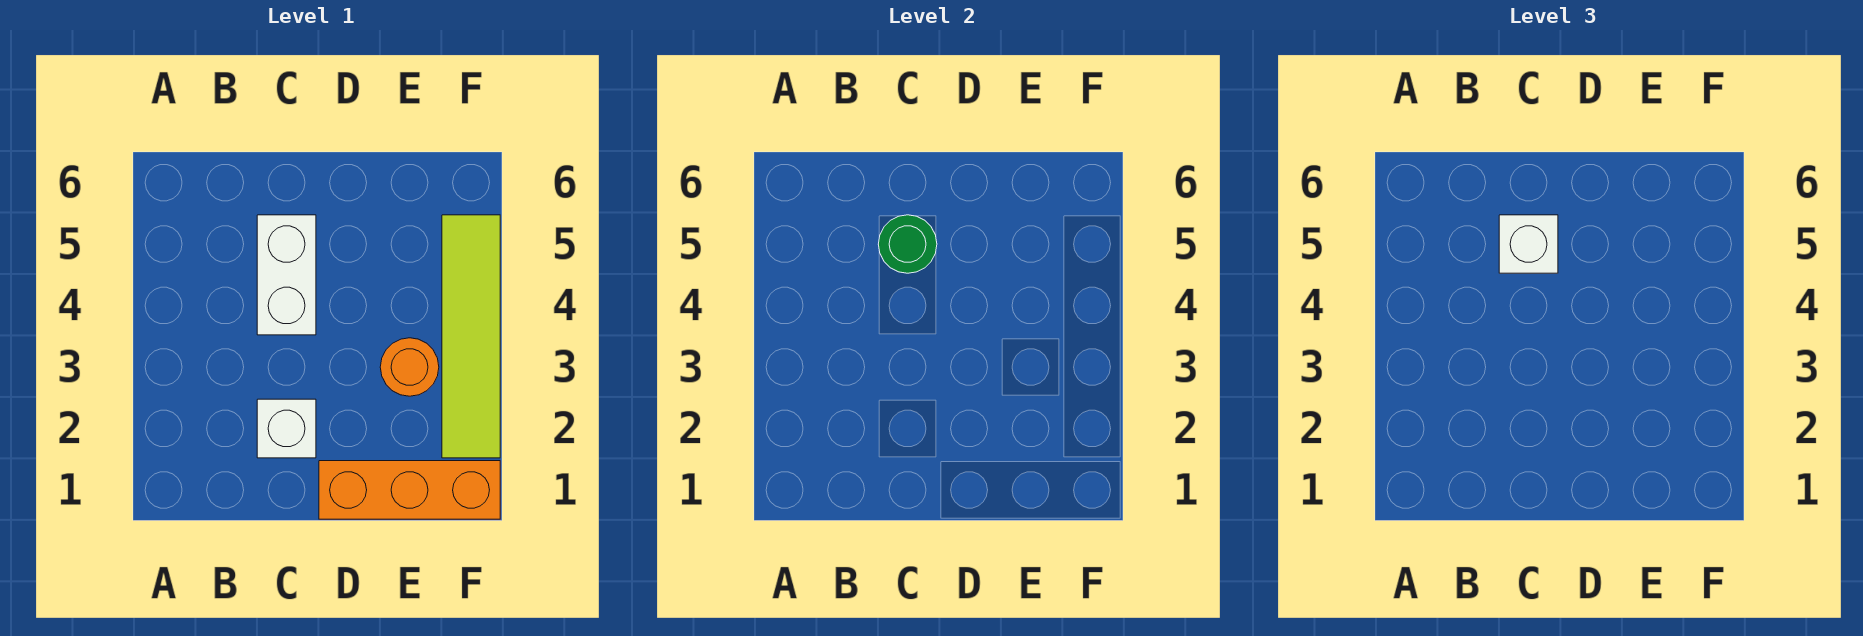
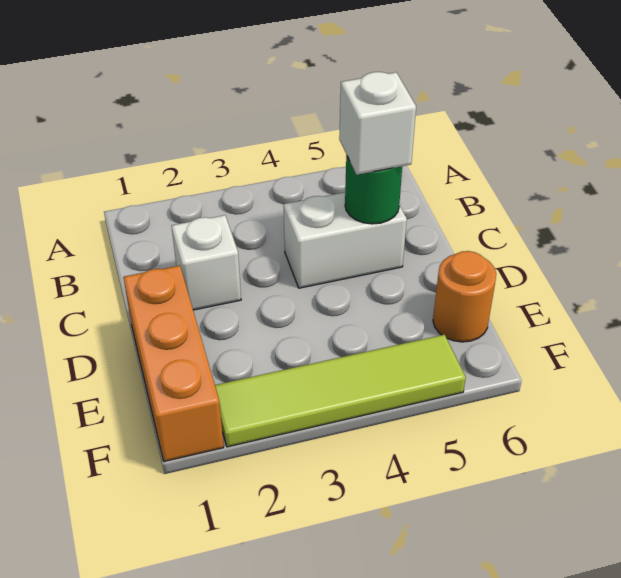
orange 1x1 round brick [380,338,439,396] -> orange 1x1 round brick moved to [433,251,496,342]

